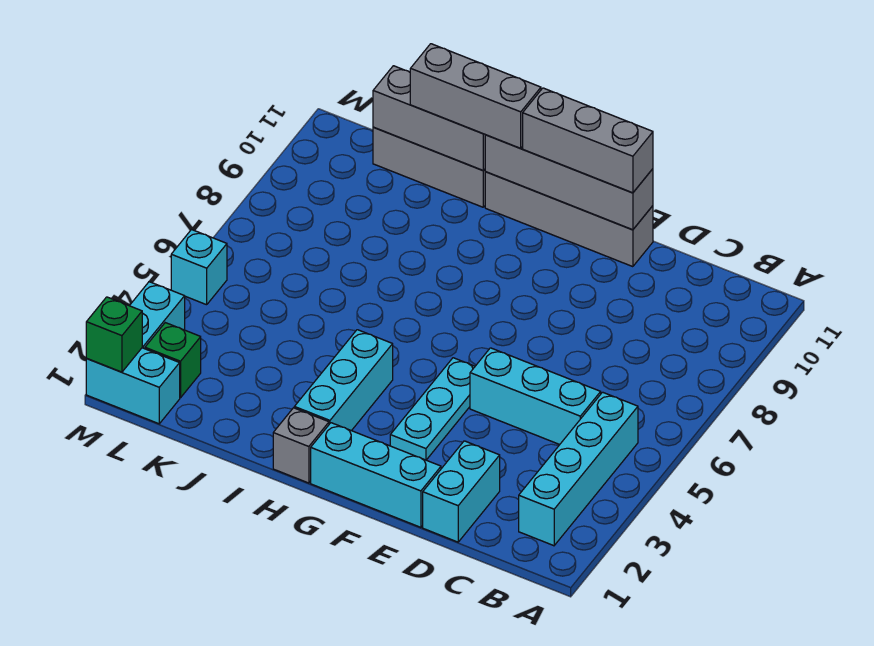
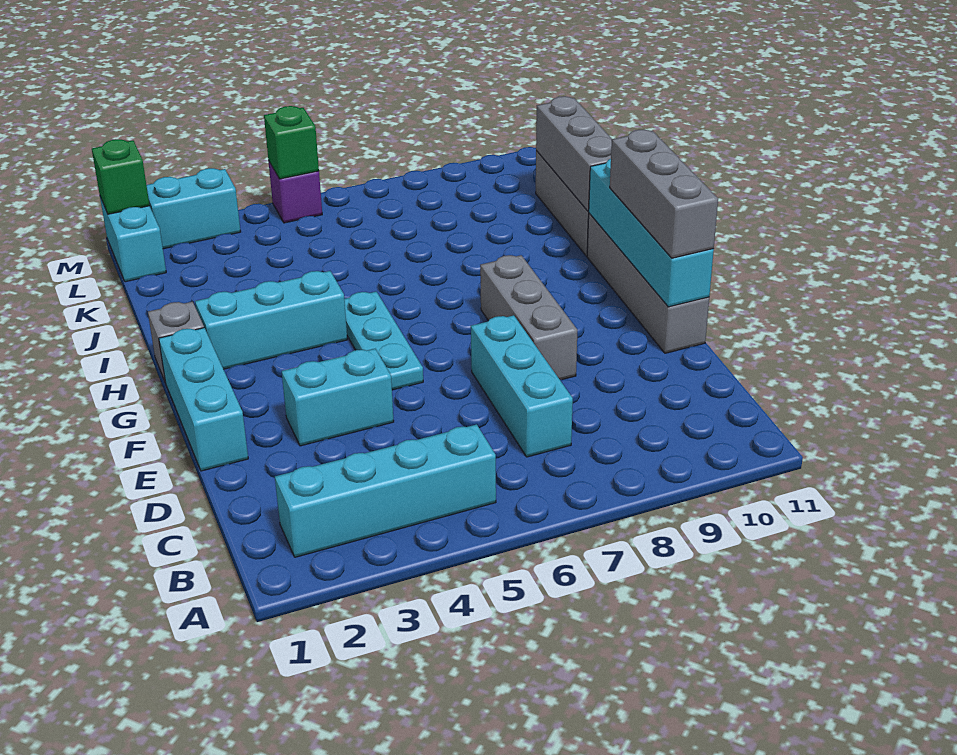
cyan 1x3 brick [470,348,601,445] -> cyan 1x3 brick moved to [471,315,573,457]
cyan 1x2 brick [423,441,500,542] -> cyan 1x2 brick moved to [282,349,394,446]
grey 1x4 brick [485,135,653,230] -> cyan 1x4 brick [588,159,714,307]
cyan 1x3 plate [390,358,475,460] -> cyan 1x3 plate turned to [344,292,423,390]
grey 1x3 brick [410,44,541,148] -> grey 1x3 brick moved to [480,255,577,380]
green 1x1 brick [145,323,201,398] -> green 1x1 brick moved to [264,106,319,179]
cyan 1x1 brick [171,230,227,305] -> purple 1x1 brick [269,162,322,223]

